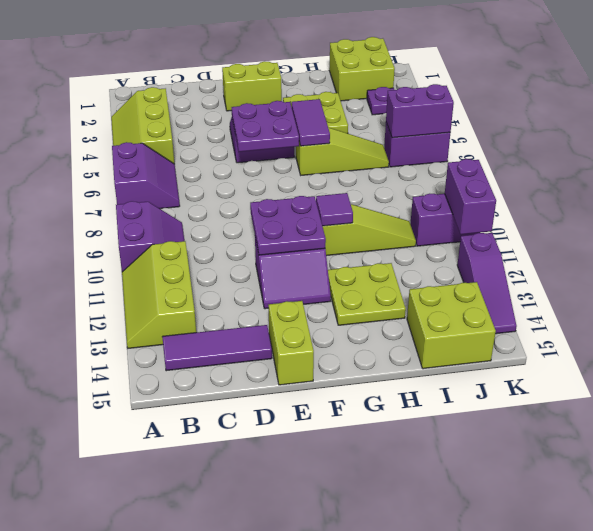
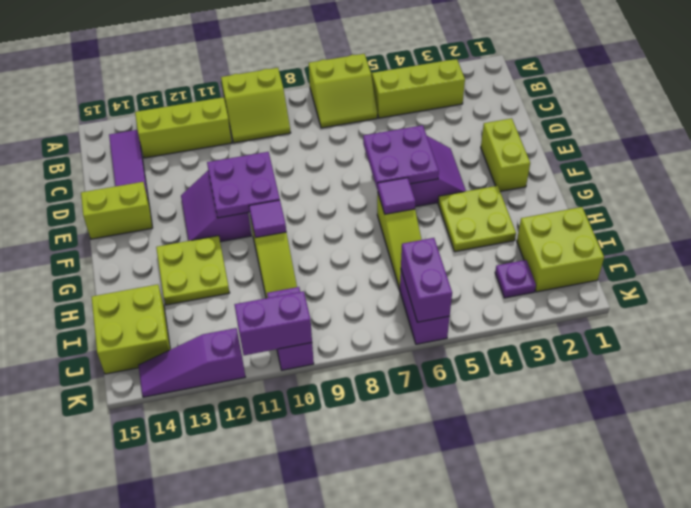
purple 2x2 slope [112,142,180,209] -> lime 2x2 slope [309,54,377,128]
purple 2x2 slope [116,201,184,272] -> lime 2x2 slope [221,68,291,143]
purple 1x2 tile [291,99,330,146] -> purple 1x1 tile [377,178,415,214]

